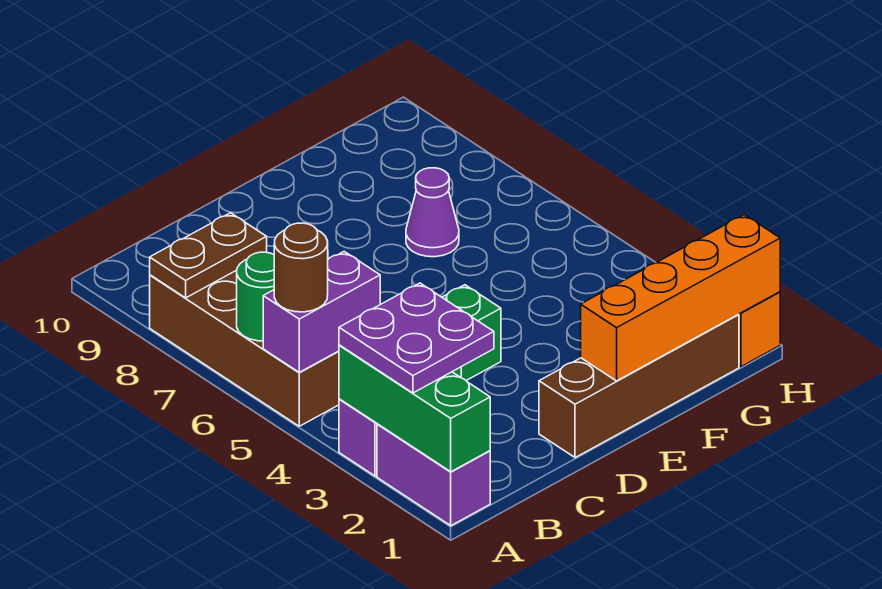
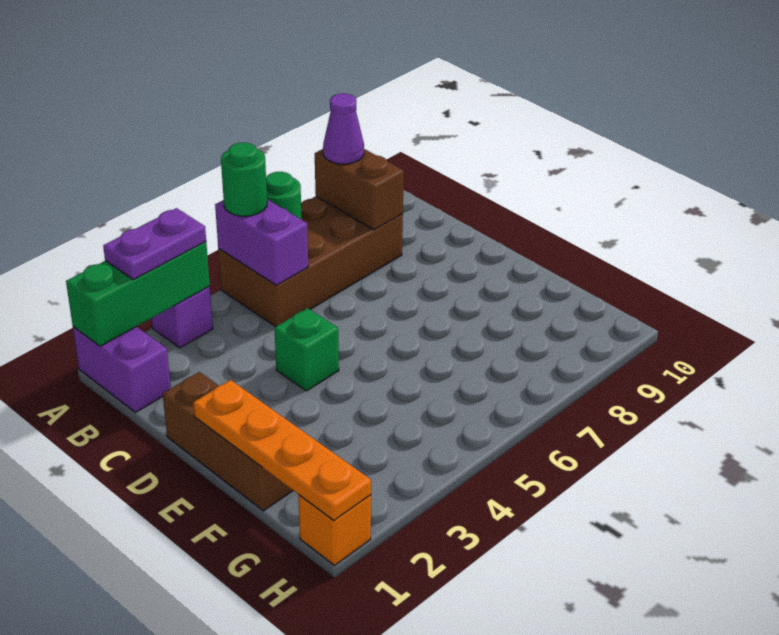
purple 1x2 brick [377,424,490,526] -> purple 1x2 brick turned to [73,327,171,413]
purple 2x2 plate [339,283,494,393] -> purple 1x2 plate [103,208,206,280]
brown 1x1 round brick [274,223,328,312] -> green 1x1 round brick [221,143,267,216]
brown 1x2 plate [150,213,267,298] -> brown 1x2 brick [315,149,404,230]
brown 1x4 brick [539,315,739,458] -> brown 1x3 brick [163,372,293,511]
orange 1x4 brick [581,215,780,381] -> orange 1x4 plate [193,380,371,520]
purple 1x1 cone [406,168,459,257] -> purple 1x1 cone moved to [323,93,364,164]

